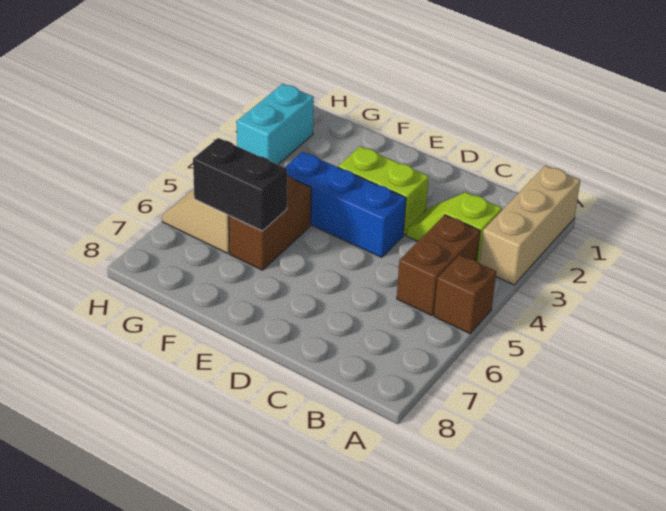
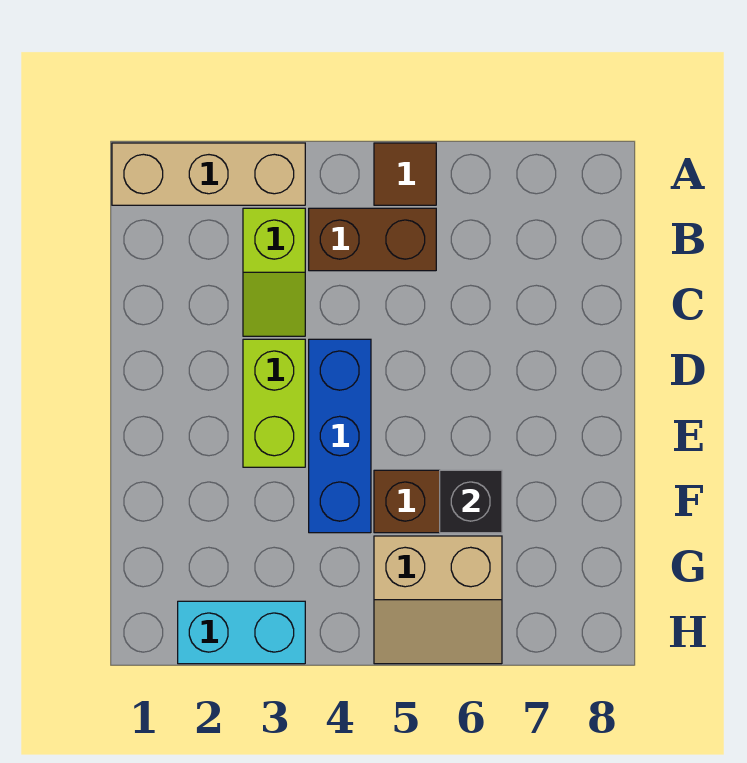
brown 1x1 brick [434,255,496,334] -> brown 1x1 tile [374,143,436,205]
black 1x2 brick [193,138,287,231] -> black 1x1 brick [440,470,502,533]

